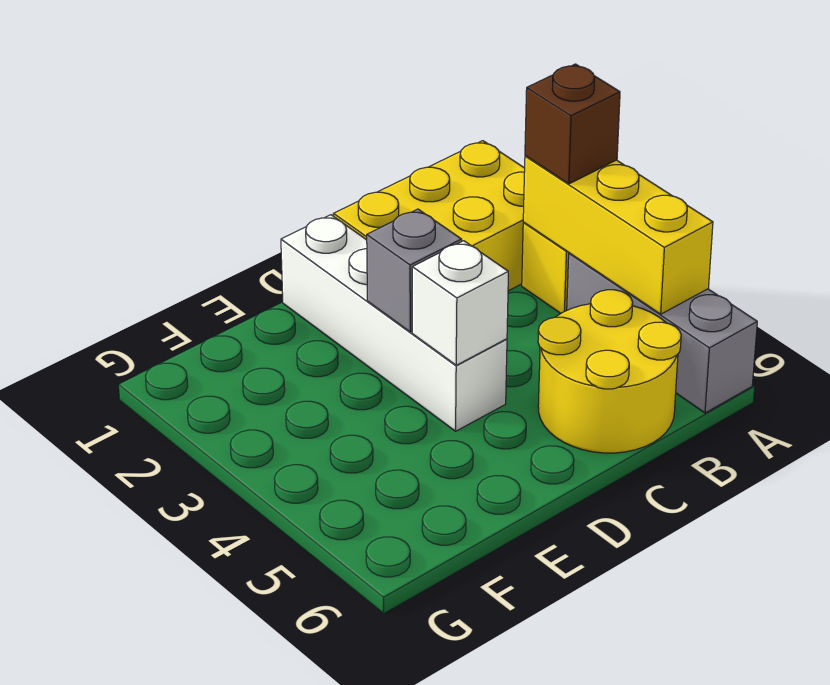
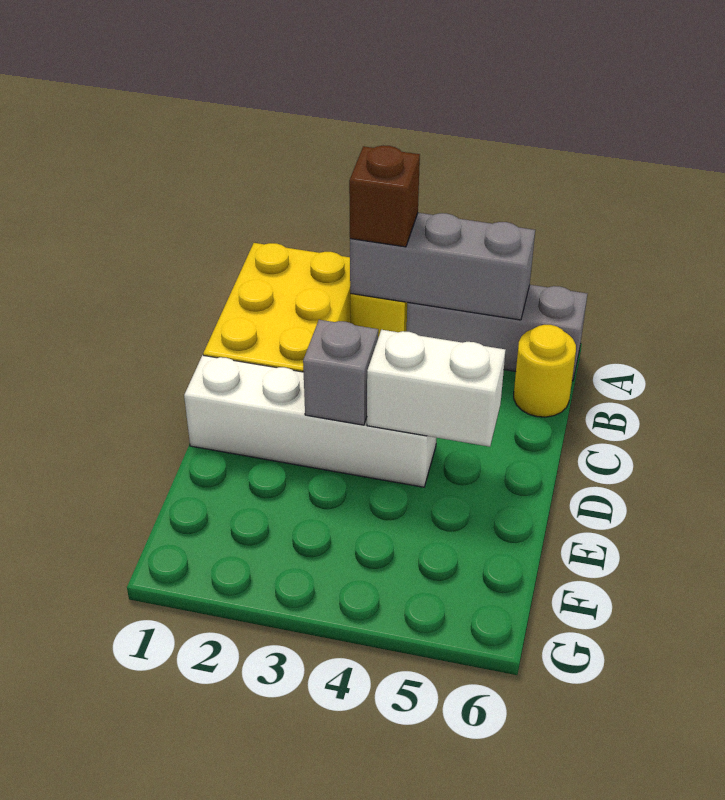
yellow 1x3 brick [523,156,713,314] -> grey 1x3 brick [350,213,535,320]
yellow 2x2 round brick [538,290,681,453] -> yellow 1x1 round brick [514,325,576,417]
white 1x1 brick [412,241,508,365] -> white 1x2 brick [367,330,505,447]

